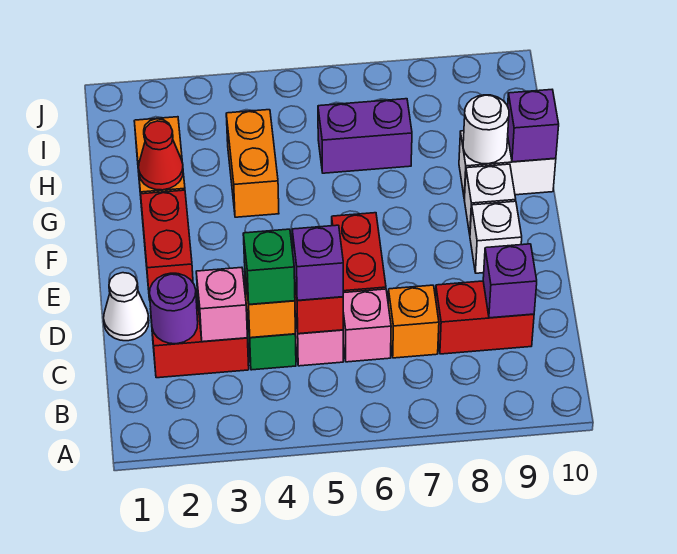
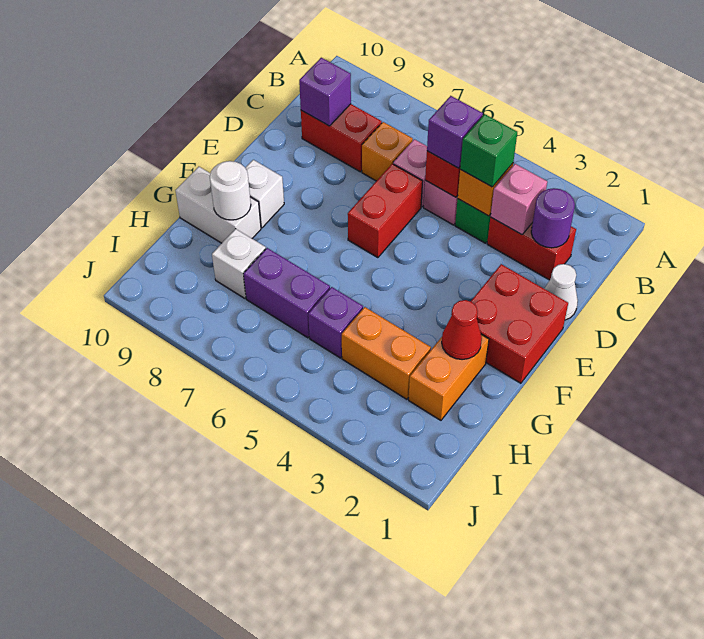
red 1x2 brick [141,190,193,300] -> red 2x2 brick [471,264,568,383]
white 1x1 brick [470,201,522,273] -> white 1x1 brick moved to [212,229,266,298]
orange 1x2 brick [226,110,279,217] -> orange 1x2 brick turned to [342,307,431,399]
purple 1x1 brick [508,90,559,162] -> purple 1x1 brick moved to [308,287,363,358]

